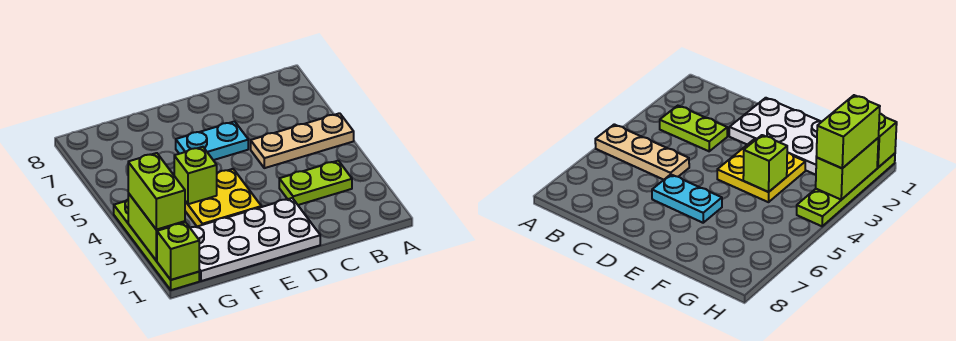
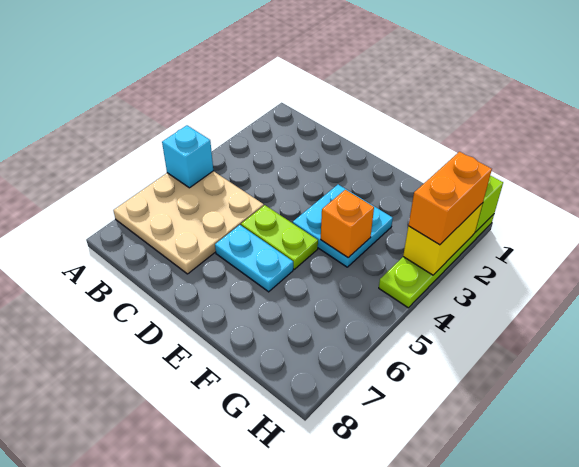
tan 1x3 plate [251,113,354,168] -> tan 3x3 plate [114,171,264,274]
none -> cyan 1x1 brick [162,125,213,188]
lime 1x2 plate [279,161,352,205] -> lime 1x2 plate moved to [241,205,318,269]
white 2x4 plate [190,198,320,281] -> none
yellow 2x2 plate [185,169,261,226] -> cyan 2x2 plate [293,185,393,267]
lime 1x1 brick [174,147,217,204] -> orange 1x1 brick [321,190,374,258]
lime 1x2 brick [128,193,185,261] -> yellow 1x2 brick [403,203,483,275]
lime 1x2 brick [128,153,185,230] -> orange 1x2 brick [409,152,492,245]

